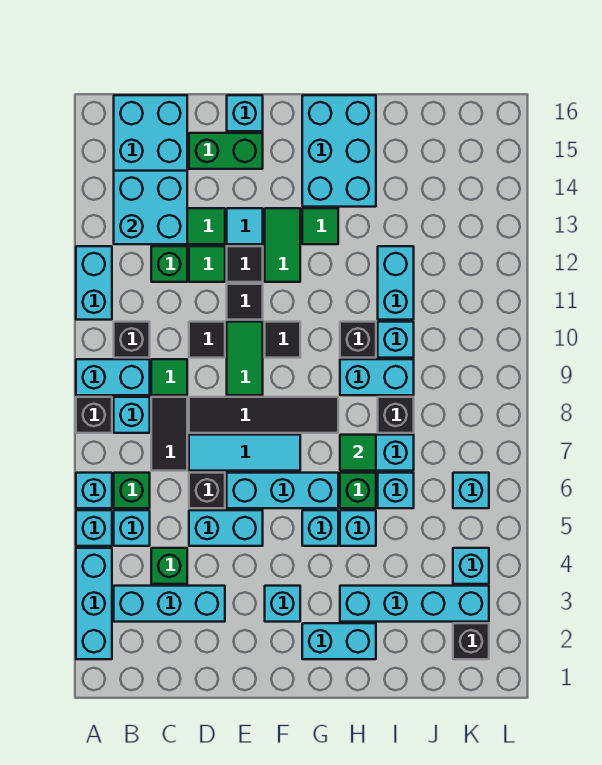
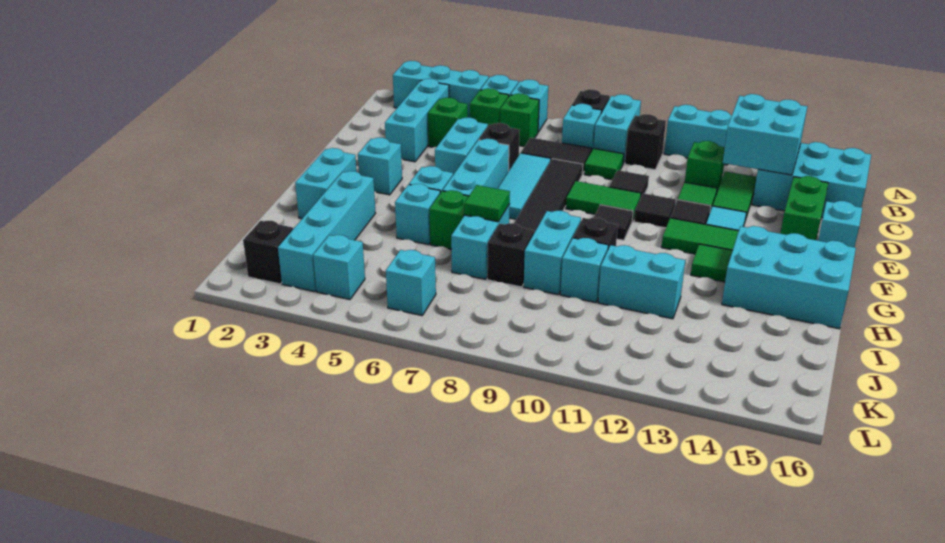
cyan 1x1 brick [114,510,150,546] -> green 1x1 brick [470,88,509,125]
cyan 1x1 brick [378,473,414,508] -> none

